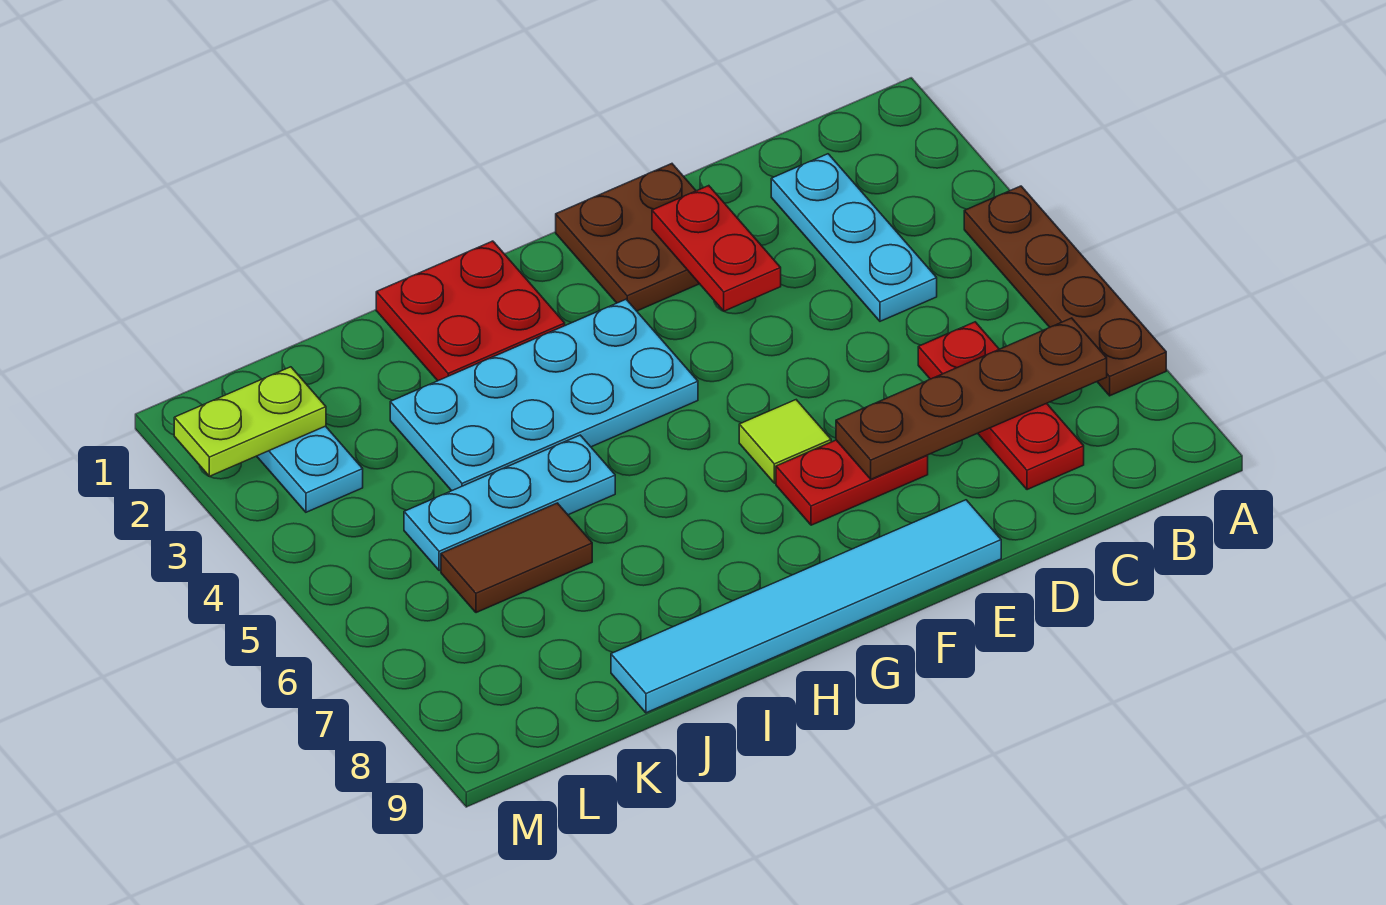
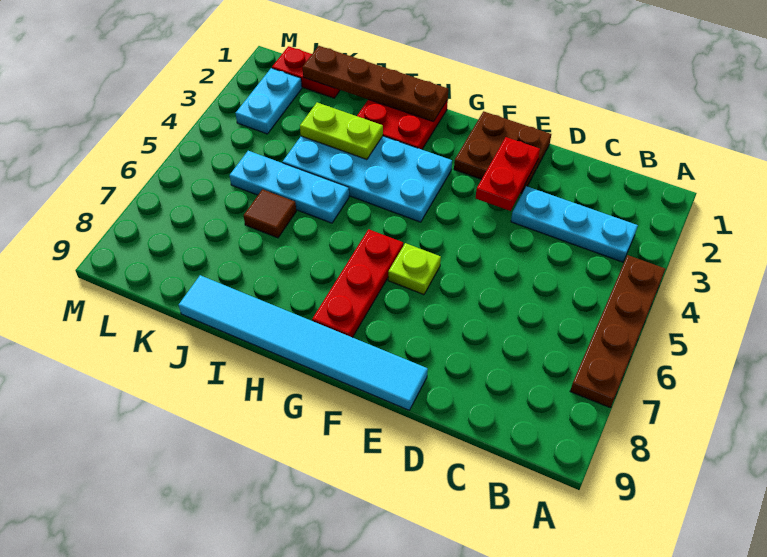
brown 1x4 plate [836,318,1107,479] -> brown 1x4 plate moved to [303,46,448,122]
cyan 1x3 plate [771,154,937,321] -> cyan 1x3 plate turned to [511,186,638,262]
red 1x3 plate [918,322,1084,490] -> red 1x3 plate moved to [312,229,403,337]
red 1x2 plate [776,440,928,525] -> red 1x2 plate moved to [272,46,340,98]
lime 1x1 tile [739,400,831,483] -> lime 1x1 plate [388,243,441,295]
brown 1x2 tile [441,503,592,613] -> brown 1x1 tile [244,189,296,238]
lime 1x2 plate [174,367,326,476] -> lime 1x2 plate moved to [300,103,383,160]

